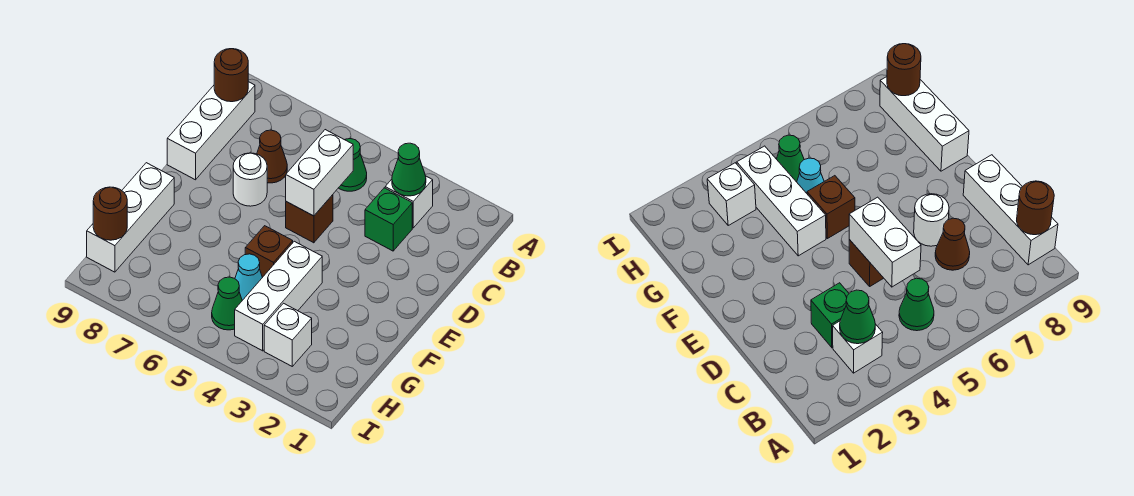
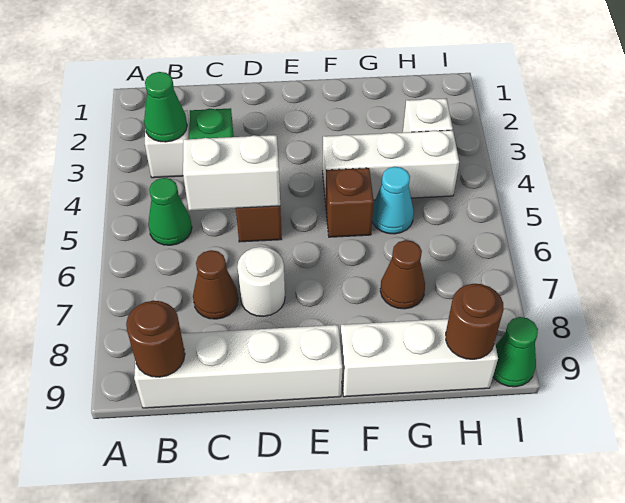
white 1x3 brick [167,82,255,180] -> white 1x4 brick [134,325,342,408]
none -> brown 1x1 cone [380,240,425,309]
green 1x1 cone [212,277,242,330] -> green 1x1 cone moved to [493,317,538,387]

